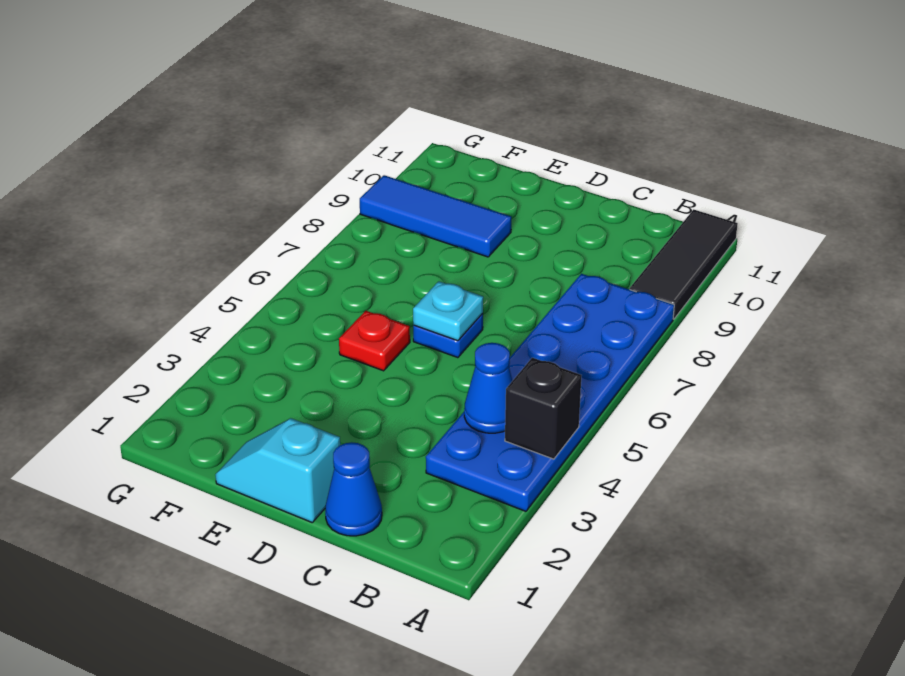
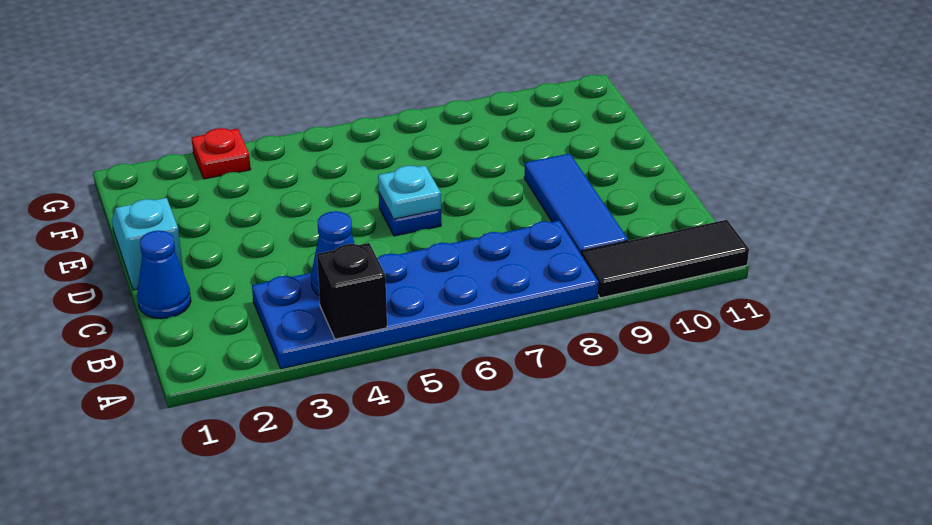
red 1x1 plate [339,311,410,371] -> red 1x1 plate moved to [191,128,251,179]
blue 1x3 tile [360,175,511,257] -> blue 1x3 tile moved to [524,154,628,253]

